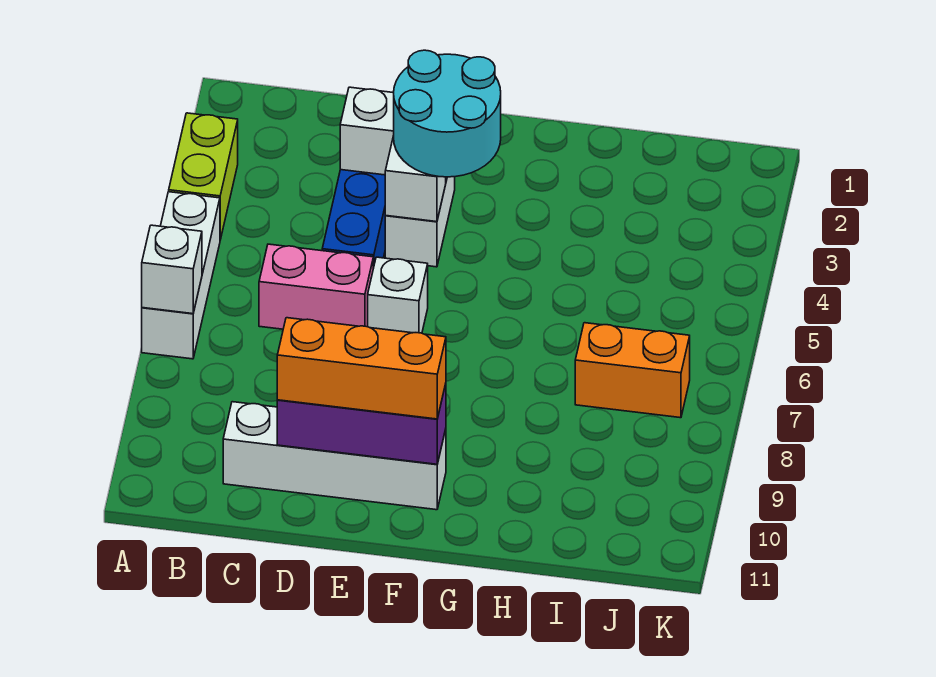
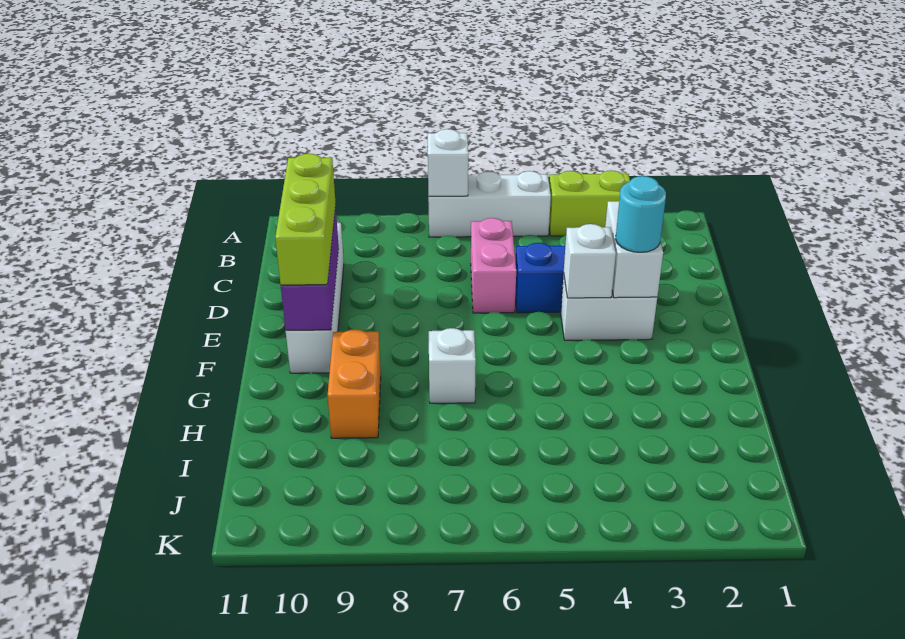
orange 1x3 brick [277,318,446,419] -> lime 1x3 brick [275,154,336,285]
cyan 2x2 round brick [394,50,501,177] -> cyan 1x1 round brick [616,176,666,252]
white 1x1 brick [368,257,428,333] -> white 1x1 brick moved to [429,328,476,403]
orange 1x2 brick [575,323,690,418] -> orange 1x2 brick moved to [328,329,381,438]

